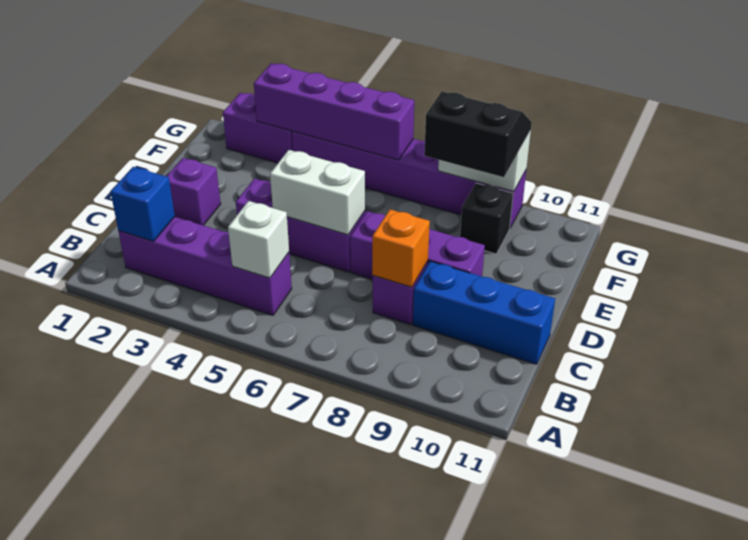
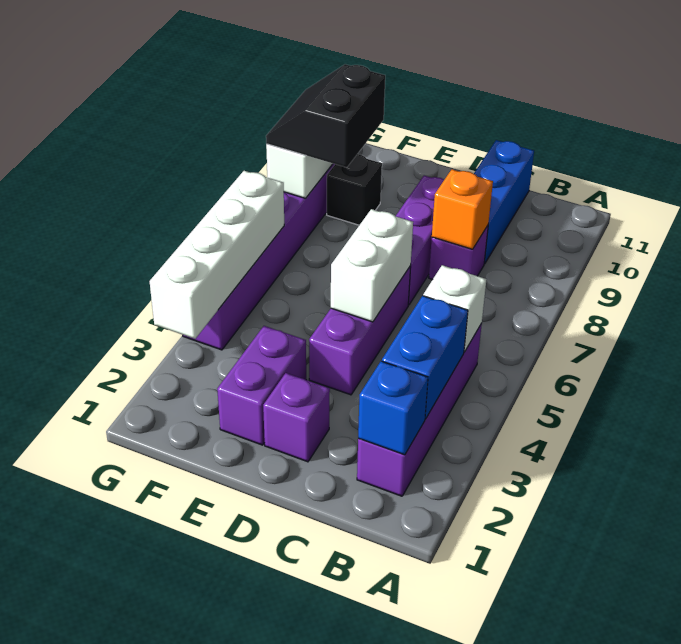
none -> blue 1x2 brick [382,296,468,419]
purple 1x2 brick [223,93,293,163] -> purple 1x2 brick moved to [217,326,306,445]
purple 1x4 brick [254,63,414,160] -> white 1x4 brick [150,171,284,339]

